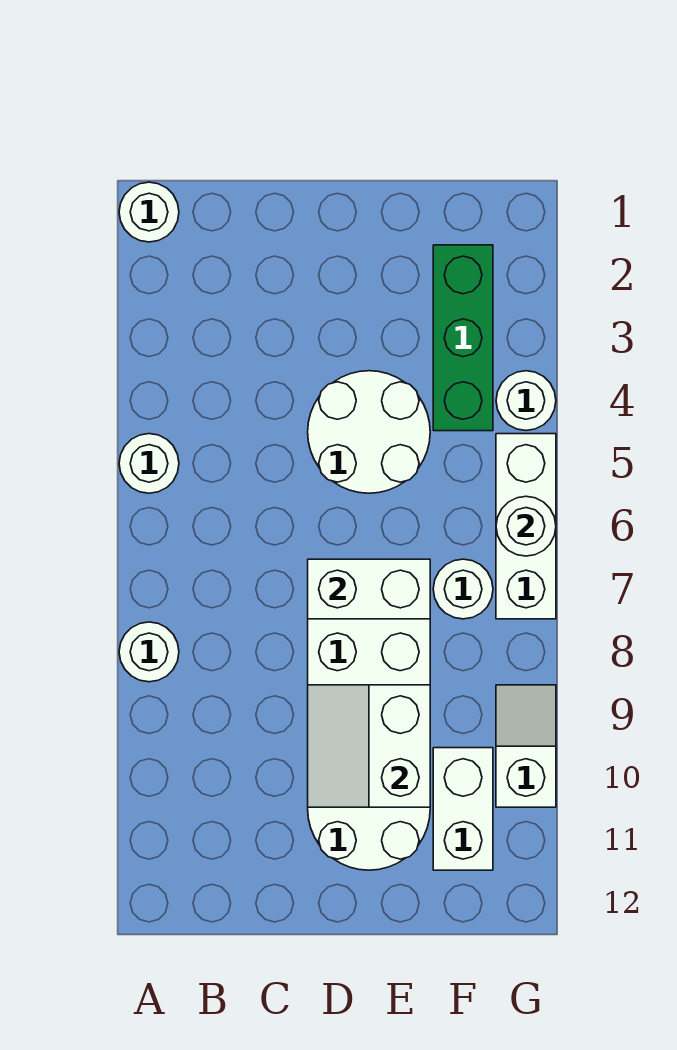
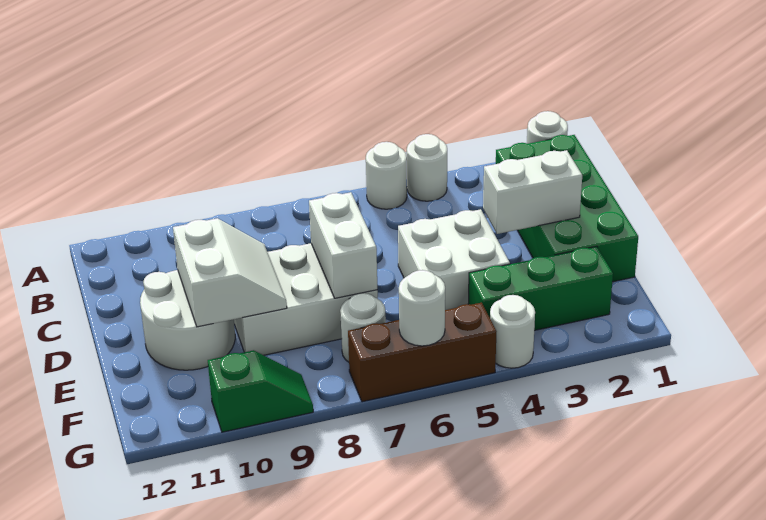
white 1x1 round brick [119,622,179,682] -> white 1x1 round brick moved to [407,134,447,201]
none -> green 2x4 brick [496,135,638,282]
white 2x2 round brick [308,371,430,493] -> white 2x2 brick [398,209,510,310]
white 2x2 slope [308,685,430,807] -> white 2x2 slope turned to [173,218,287,327]
white 1x2 brick [433,748,493,870] -> white 1x2 brick moved to [483,150,582,234]
white 1x3 brick [496,434,556,619] -> brown 1x3 brick [348,302,497,402]
white 1x2 slope [496,685,556,807] -> green 1x2 slope [208,350,313,432]

